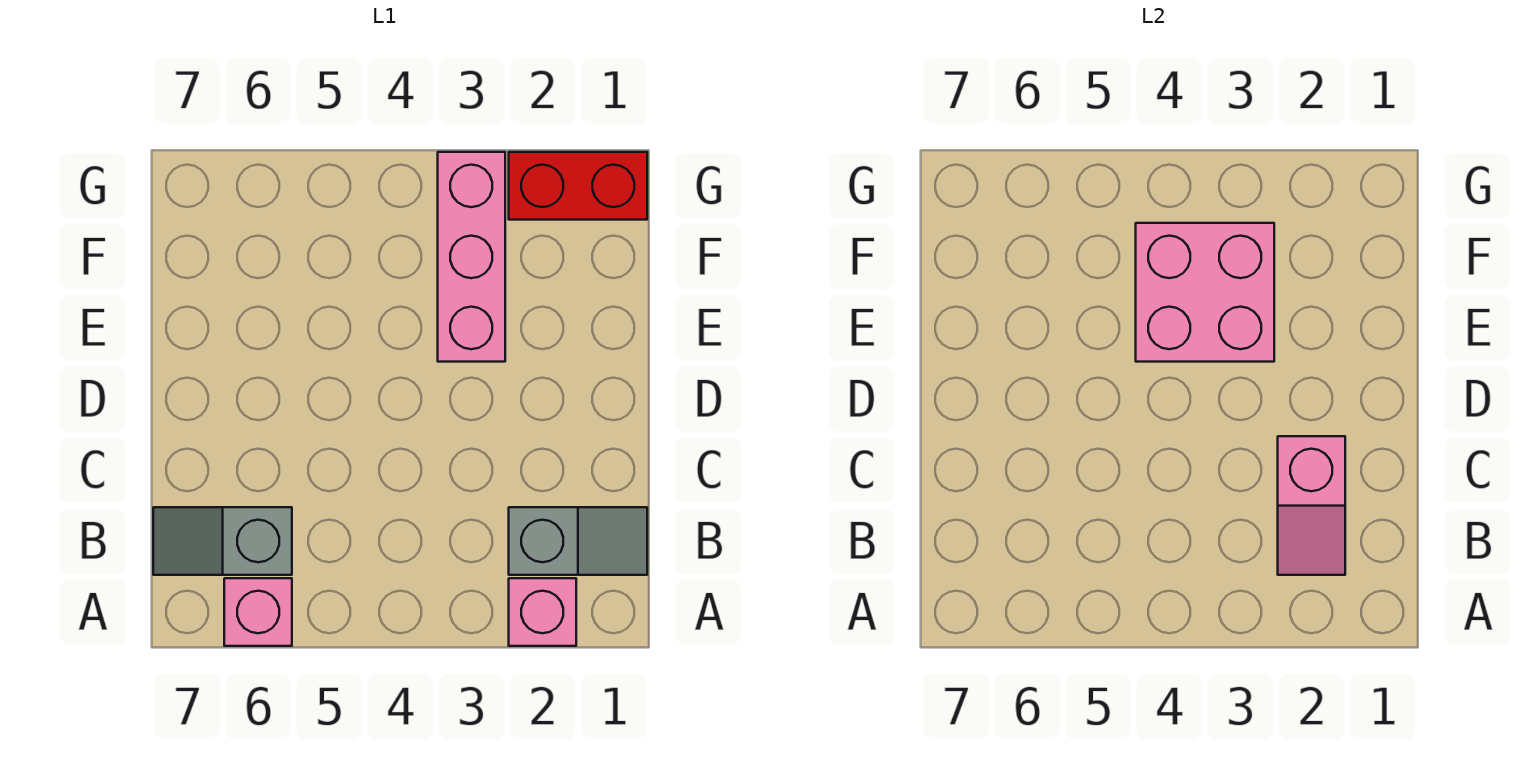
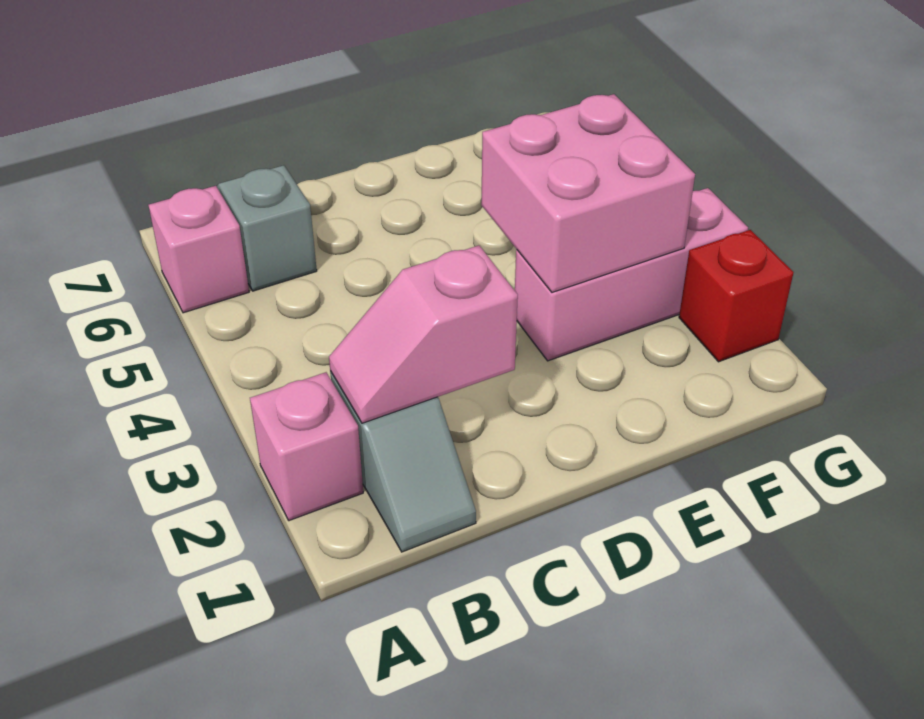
red 1x2 brick [509,152,647,220] -> red 1x1 brick [679,230,794,362]

